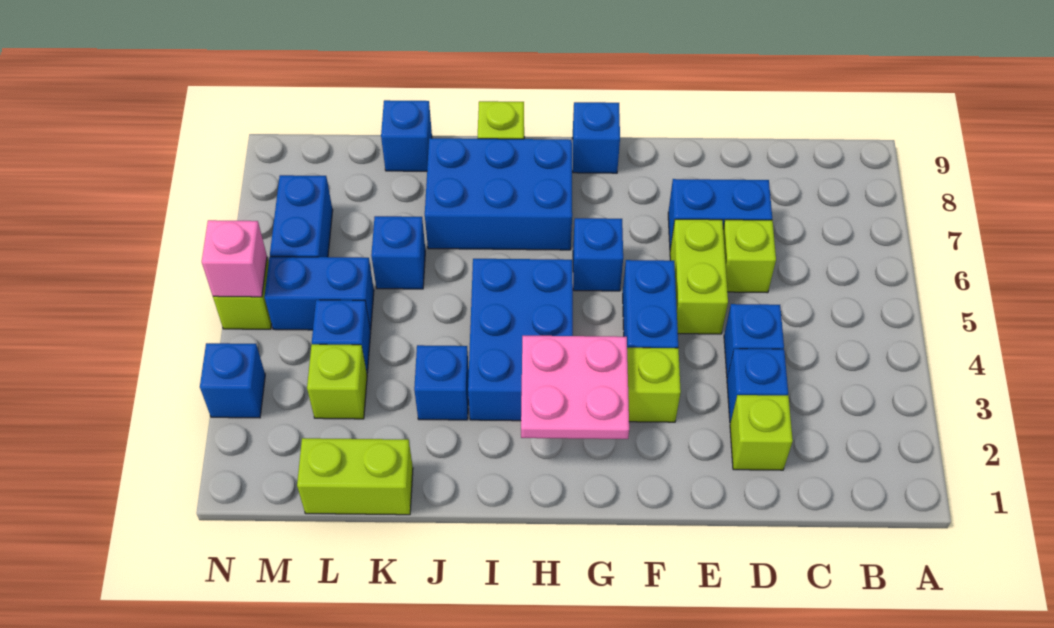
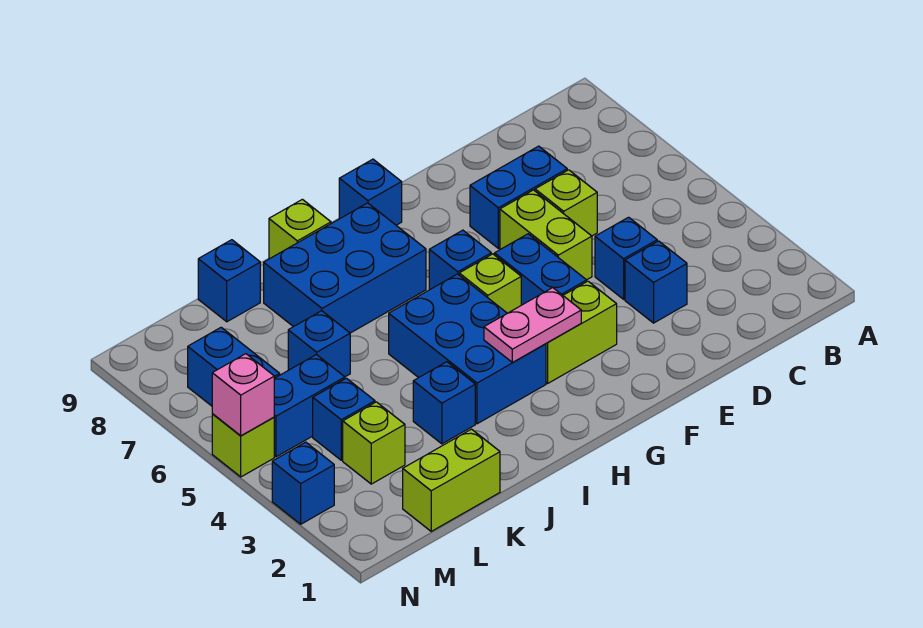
lime 1x1 brick [730,395,793,470] -> lime 1x1 brick moved to [459,254,521,313]
pink 2x2 plate [521,336,629,439] -> pink 1x2 plate [484,288,581,362]

